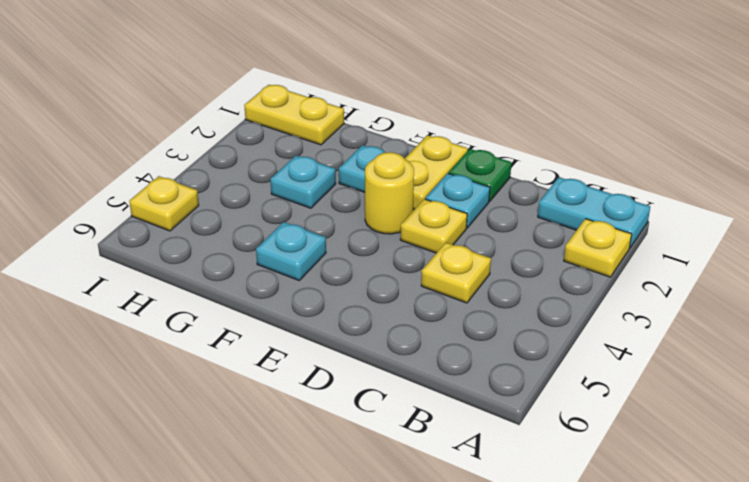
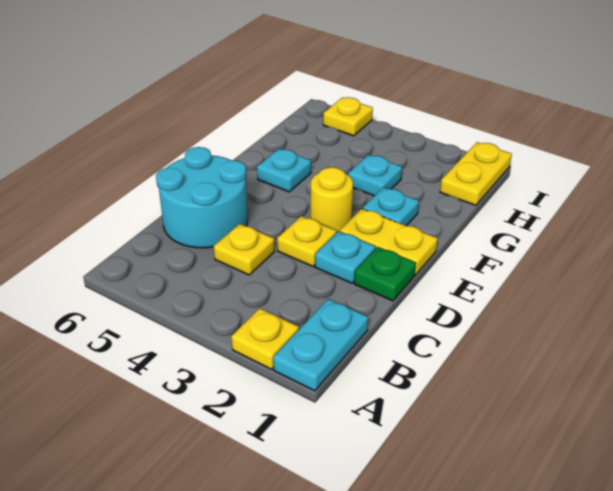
none -> cyan 2x2 round brick [156,147,248,248]

